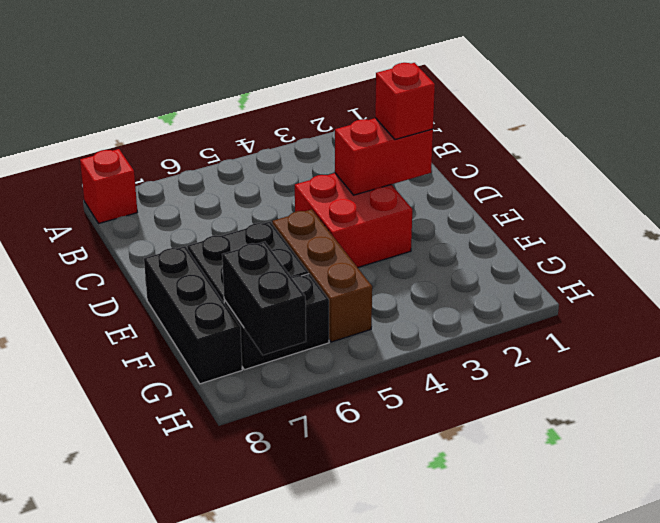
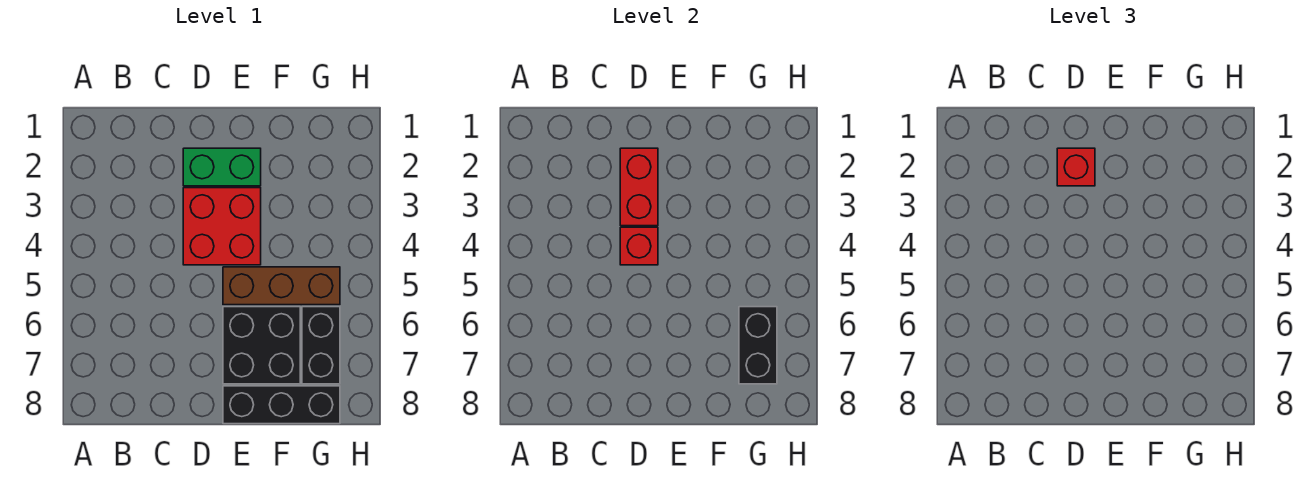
red 1x1 brick [80,149,137,223] -> red 1x1 brick moved to [620,227,658,265]
none -> green 1x2 brick [183,148,261,186]
black 1x2 brick [222,241,306,355] -> black 1x2 brick turned to [739,307,777,384]

